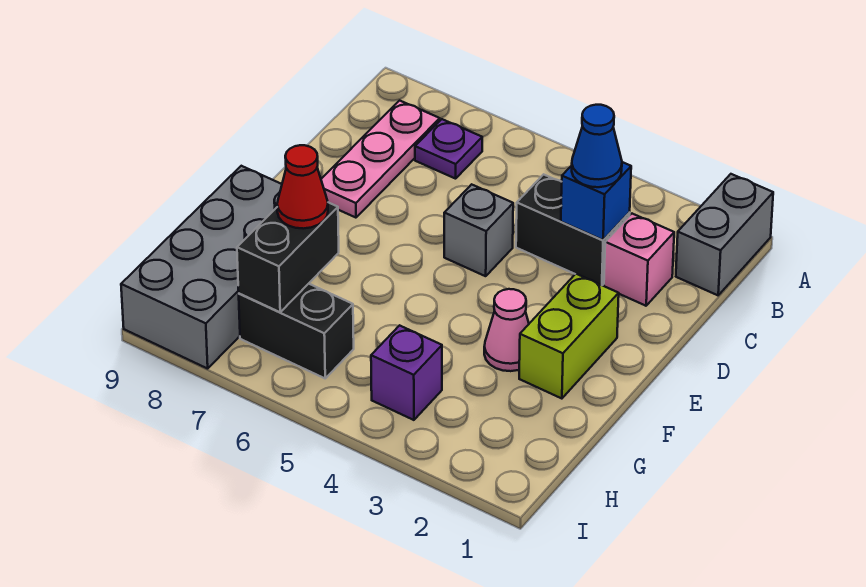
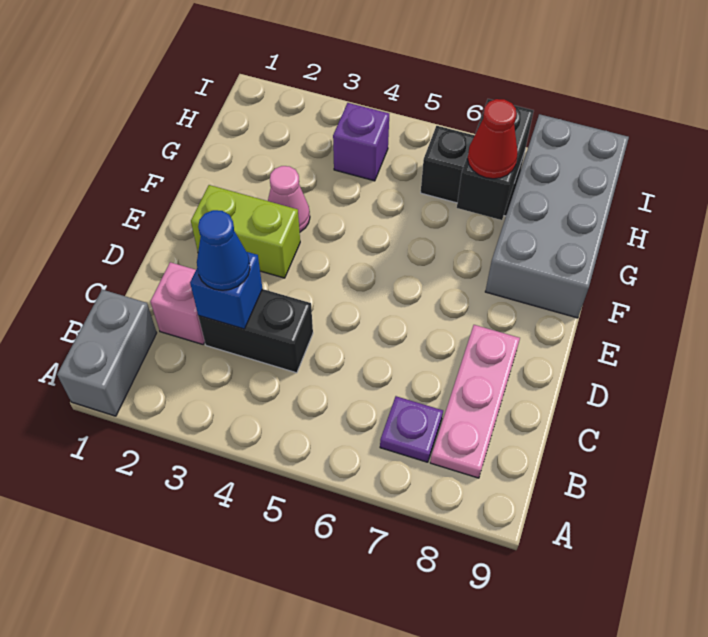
grey 1x1 brick [444,184,513,276] -> none
lime 1x2 brick [519,274,619,399] -> lime 1x2 brick turned to [191,185,300,278]

